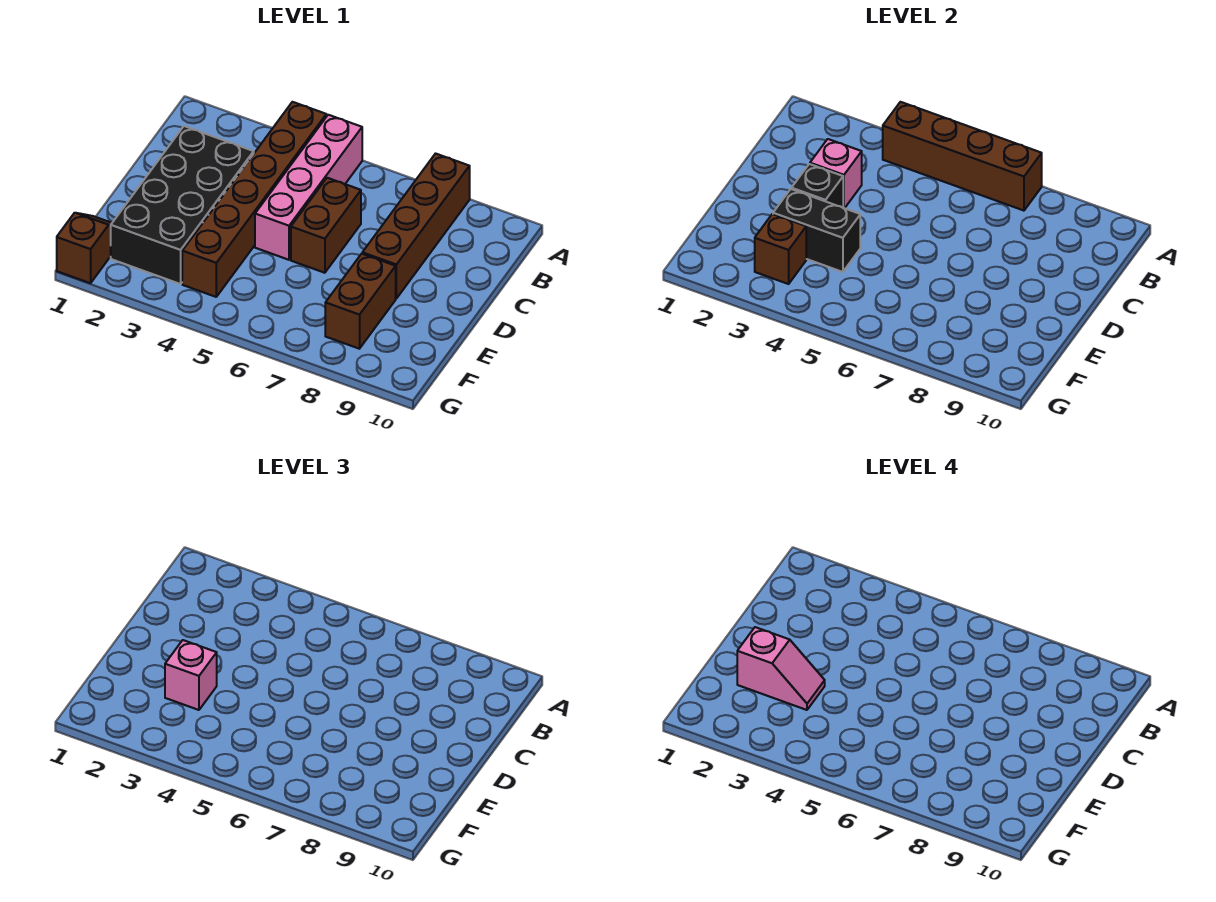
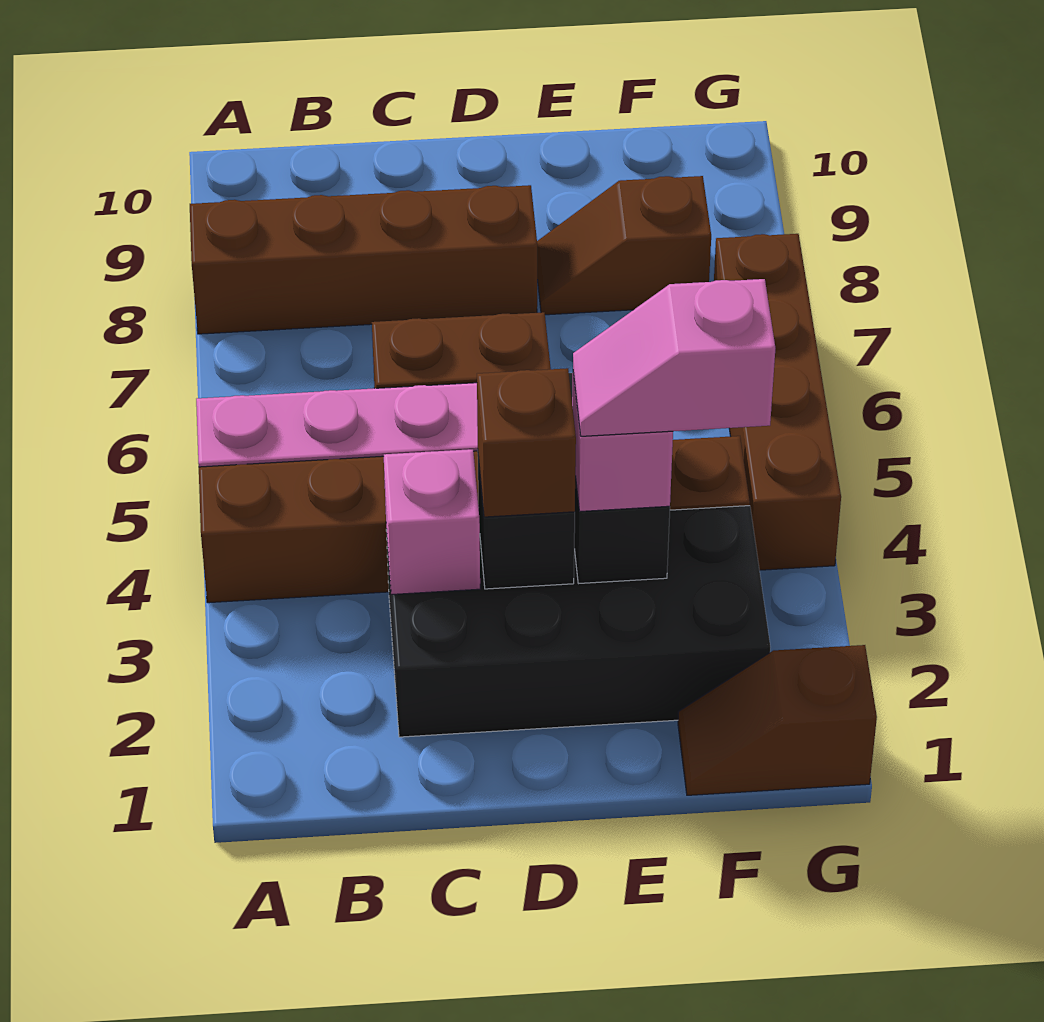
brown 1x4 brick [883,102,1042,211] -> brown 1x4 brick moved to [714,234,841,570]
pink 1x2 slope [737,627,825,710] -> pink 1x2 slope turned to [573,279,775,436]
brown 1x2 brick [325,254,396,349] -> brown 1x2 slope [537,176,711,315]
brown 1x1 brick [755,214,806,284] -> brown 1x1 brick moved to [477,368,576,517]

